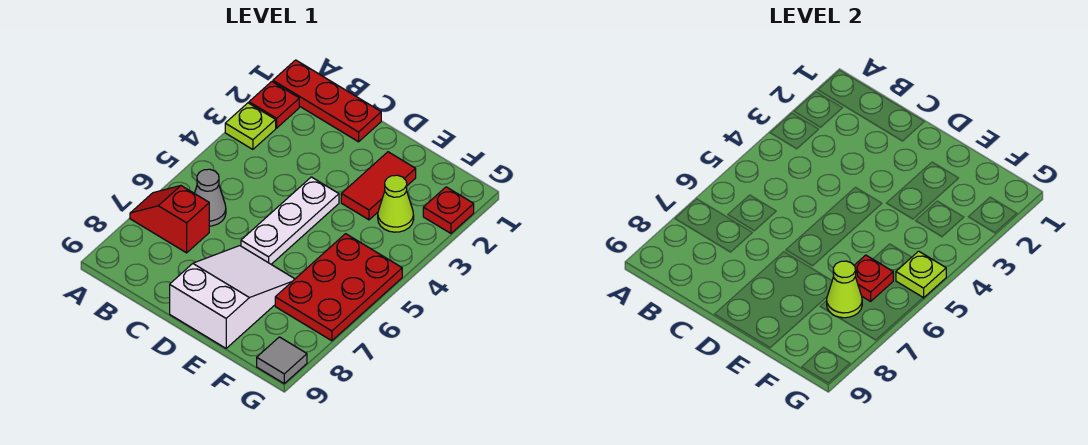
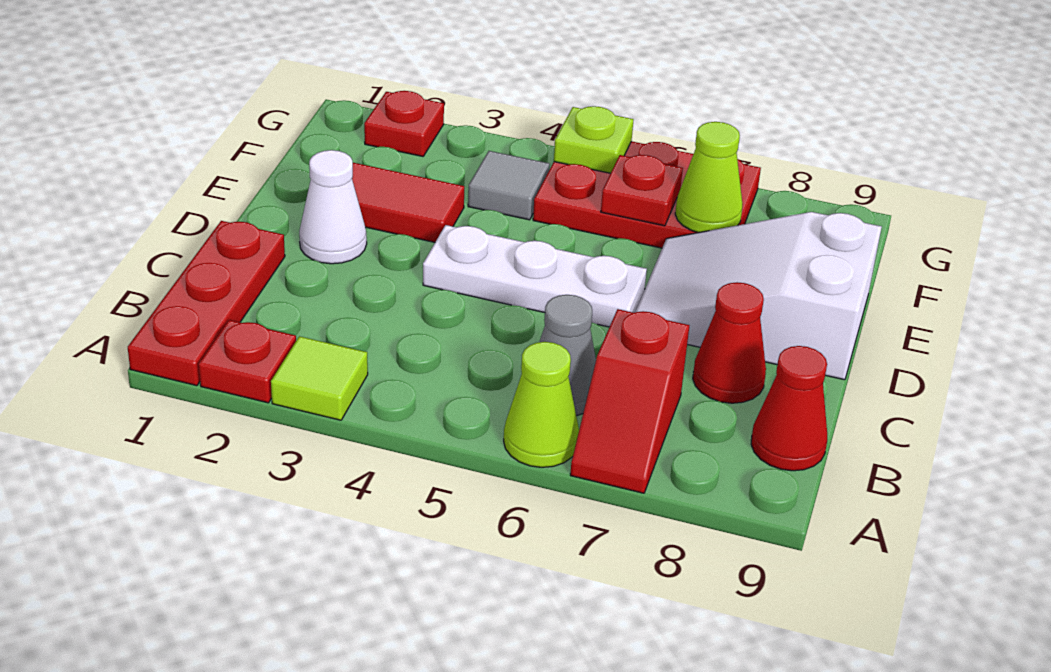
lime 1x1 plate [225,103,276,149] -> lime 1x1 tile [271,336,368,420]
none -> red 1x1 cone [751,346,827,471]
none -> red 1x1 cone [693,282,766,403]
none -> white 1x1 cone [299,150,367,264]
lime 1x1 cone [378,175,414,232] -> lime 1x1 cone moved to [504,342,579,467]
grey 1x1 tile [257,337,307,383] -> grey 1x1 tile moved to [468,151,550,220]

